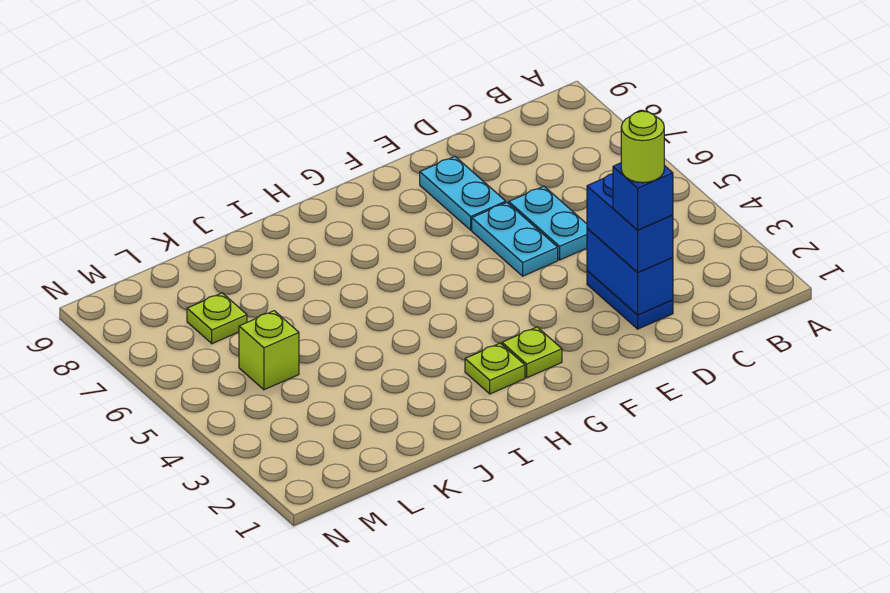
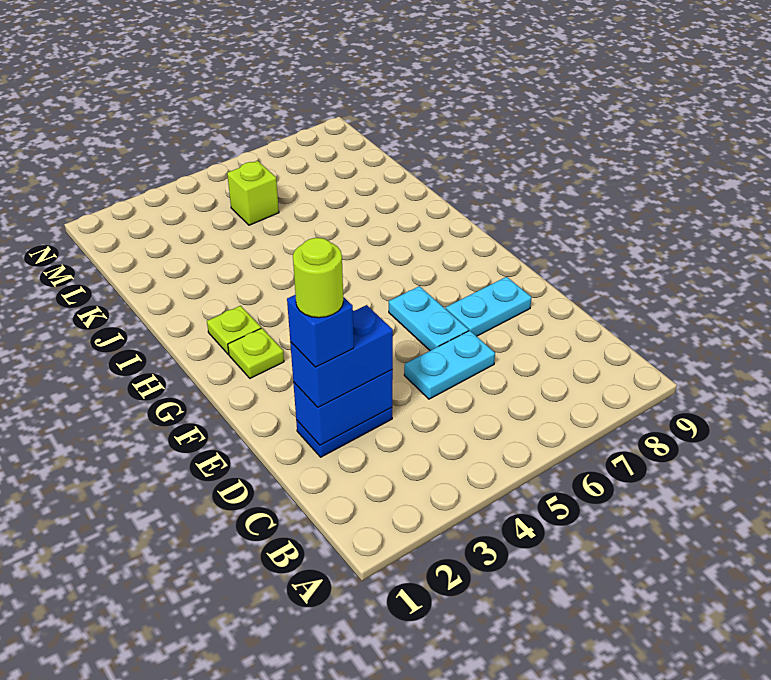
cyan 1x2 plate [472,203,558,276] -> cyan 1x2 plate turned to [389,286,468,351]
lime 1x1 plate [187,293,247,344] -> none

